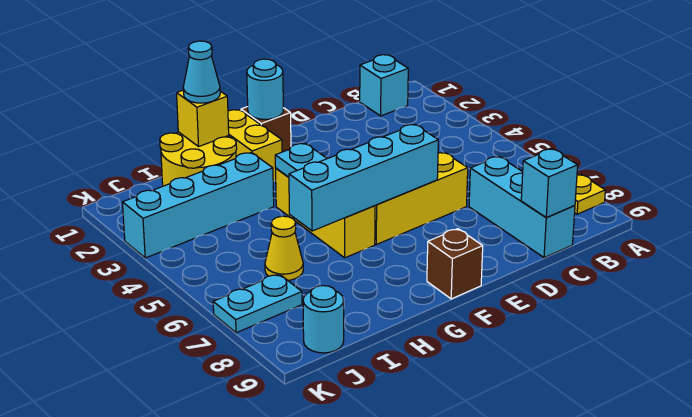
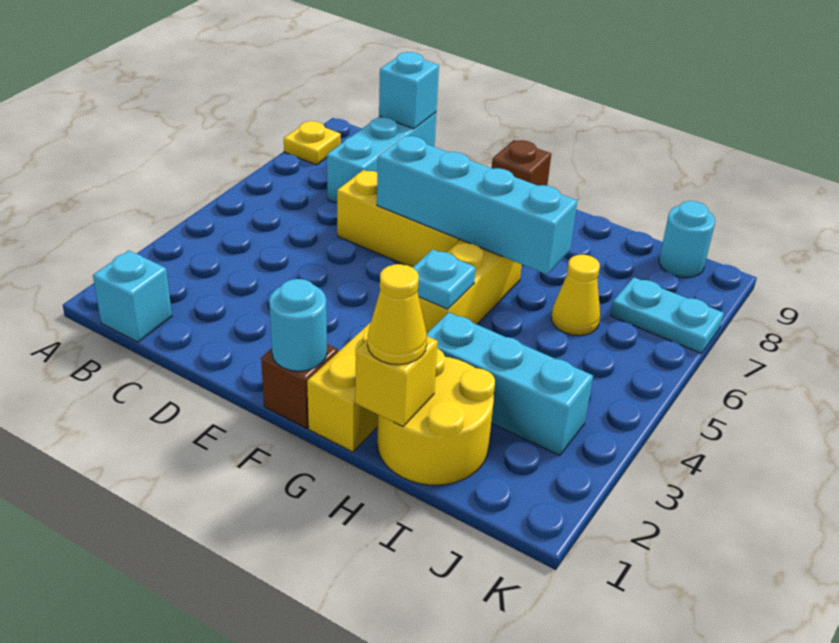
cyan 1x1 cone [183,41,220,103] -> yellow 1x1 cone [367,264,427,365]
cyan 1x4 brick [122,153,274,258] -> cyan 1x3 brick [427,312,593,456]

